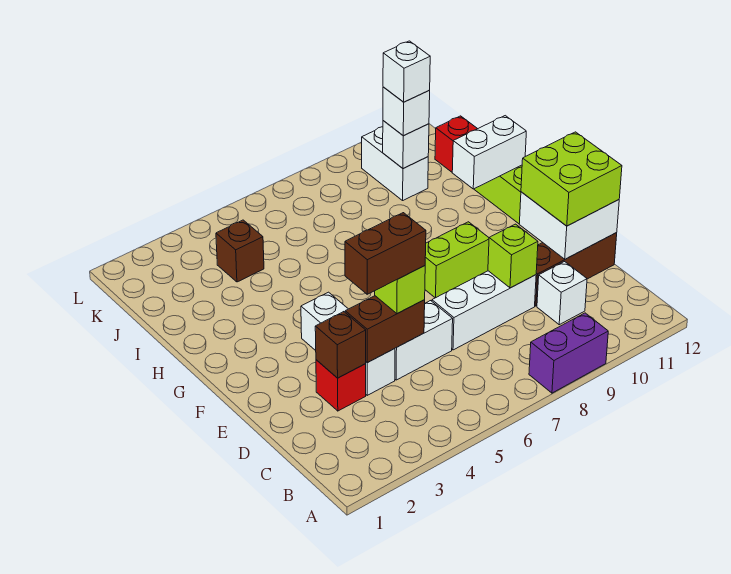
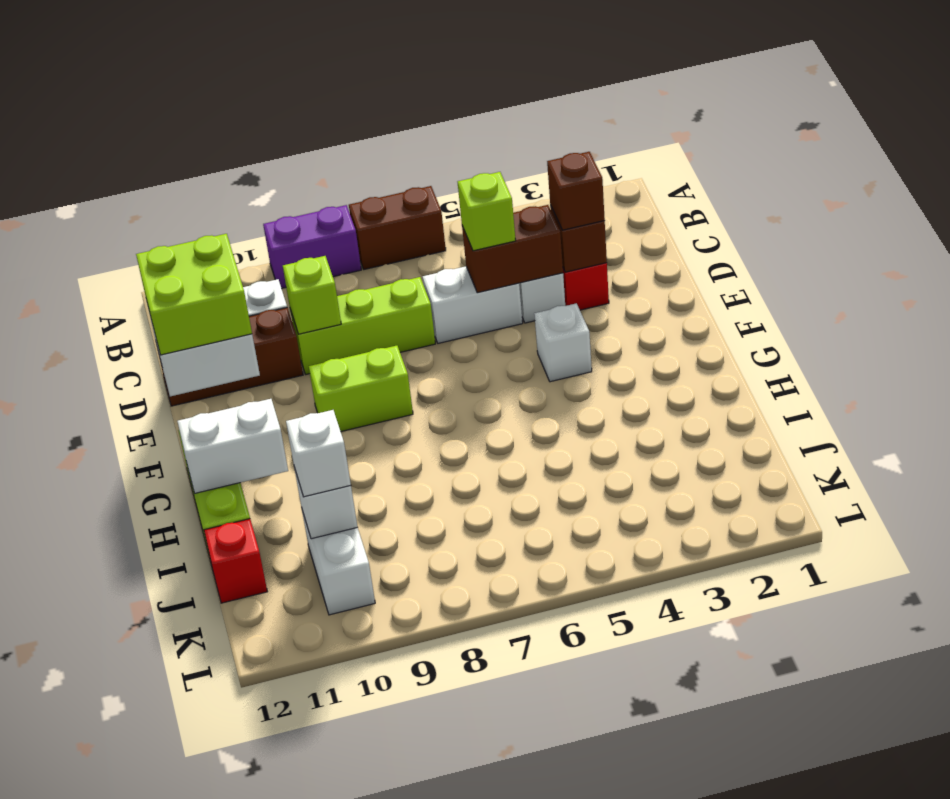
brown 1x2 brick [345,213,426,294] -> brown 1x2 brick moved to [349,186,446,269]
white 1x3 brick [432,271,536,350] -> lime 1x3 brick [290,277,435,374]
brown 1x1 brick [216,220,264,282] -> brown 1x1 brick moved to [547,152,605,230]
white 1x1 brick [383,41,430,102] -> none

